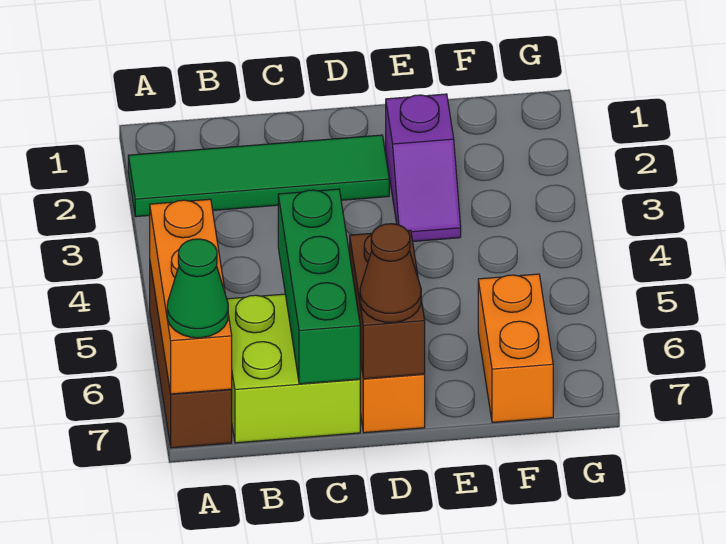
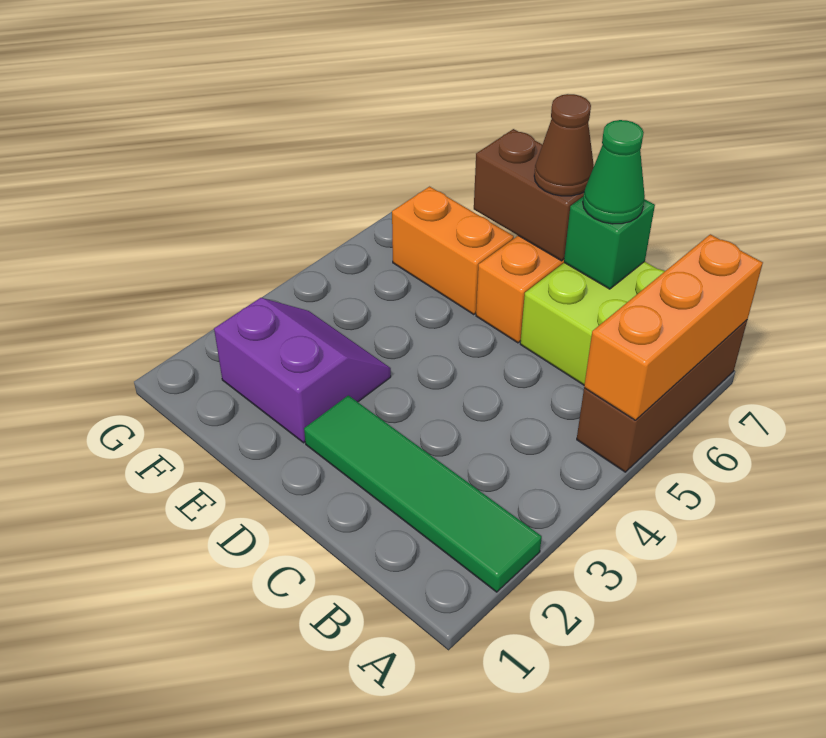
green 1x1 cone [167,239,228,338] -> green 1x1 cone moved to [583,120,645,224]
green 1x3 brick [278,189,360,384] -> green 1x1 brick [564,197,655,289]
brown 1x2 brick [350,230,425,379] -> brown 1x2 brick turned to [474,129,584,261]
purple 1x2 slope [386,94,461,241] -> purple 2x2 slope [214,298,391,443]
orange 1x2 brick [478,274,553,422] -> orange 1x2 brick turned to [392,187,514,314]

